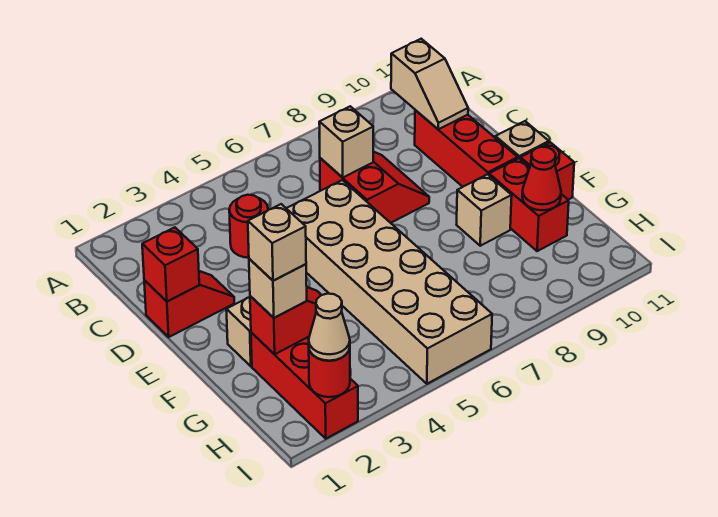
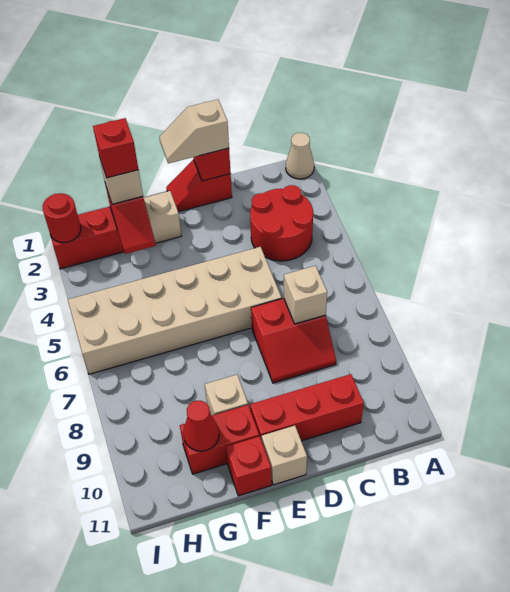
tan 1x2 slope [391,39,468,129] -> tan 1x2 slope moved to [159,99,229,163]
red 1x1 round brick [229,195,268,258] -> red 2x2 round brick [250,185,313,261]
red 1x2 slope [144,271,234,337] -> red 1x2 slope turned to [166,160,232,212]
tan 1x1 brick [248,204,306,281] -> red 1x1 brick [93,118,138,178]
tan 1x1 cone [309,294,350,361] -> tan 1x1 cone moved to [286,133,314,179]

